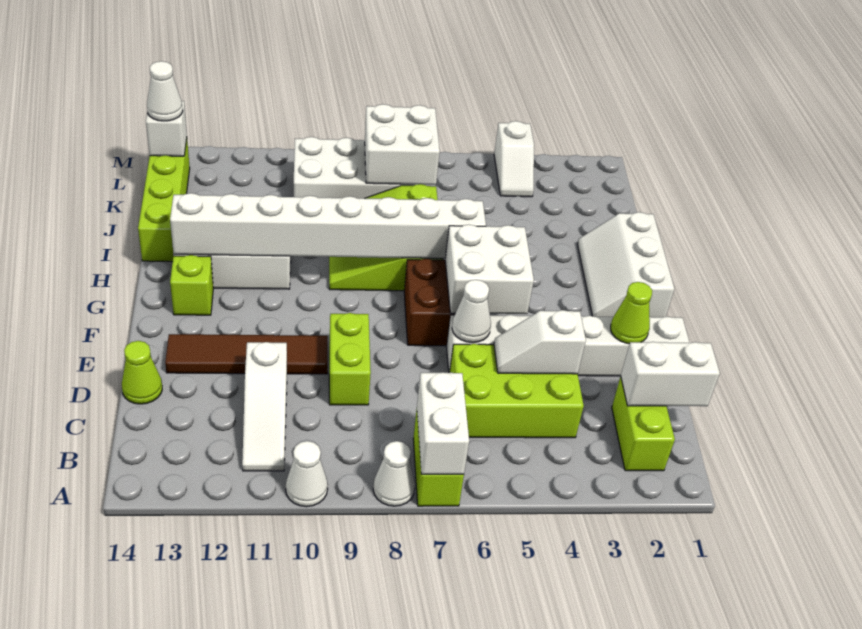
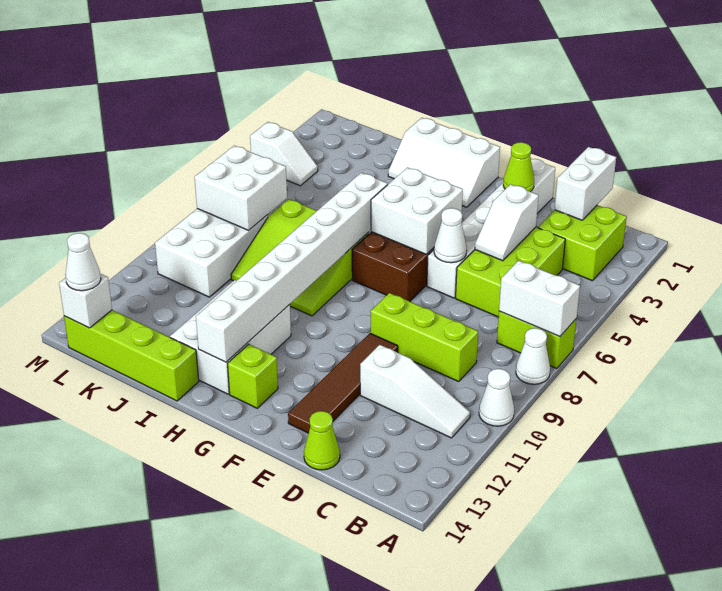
lime 1x2 brick [612,377,675,471] -> lime 2x2 brick [538,205,627,281]
lime 1x2 brick [329,313,371,405] -> lime 1x3 brick [371,293,478,382]

